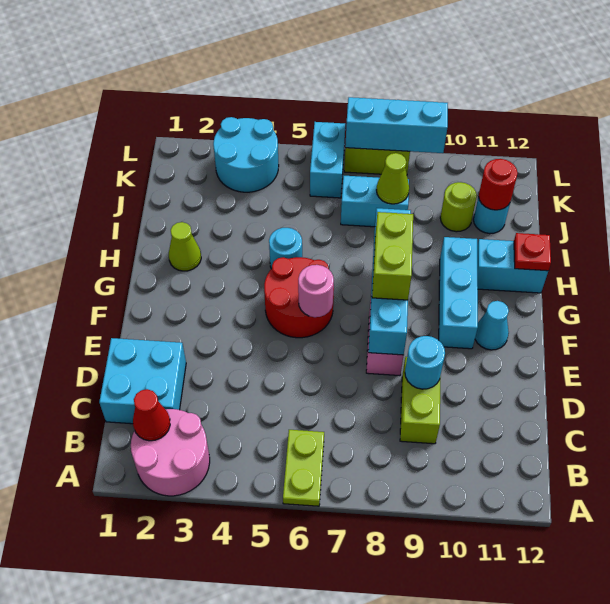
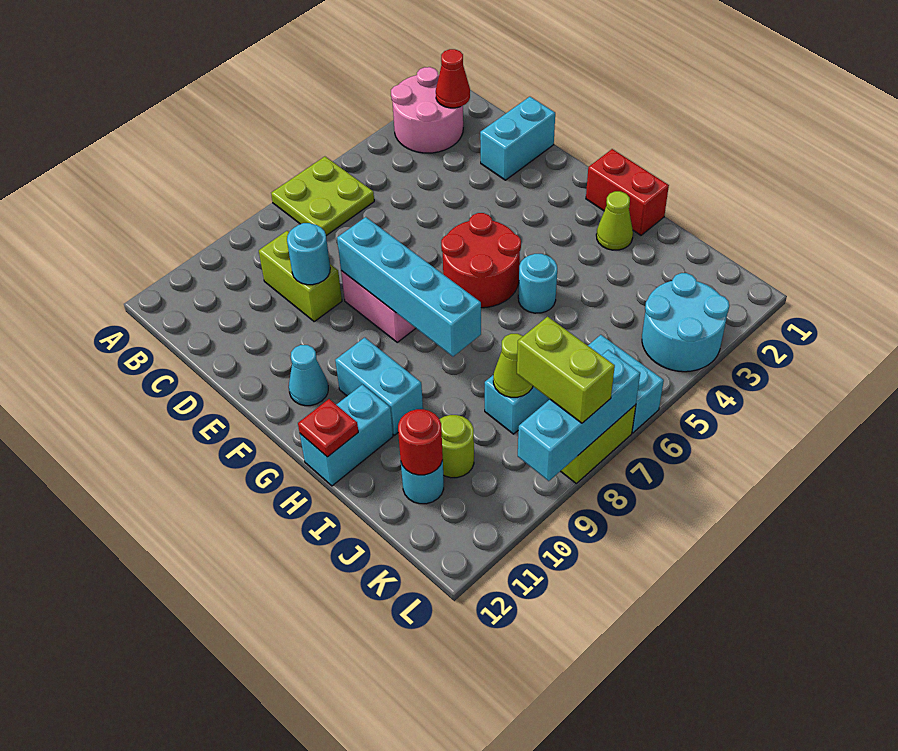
lime 1x2 plate [283,430,324,506] -> lime 2x2 plate [271,157,374,236]
cyan 2x2 brick [99,338,186,424] -> cyan 1x2 brick [480,97,555,180]
pink 1x1 round brick [298,265,334,317] -> none
lime 1x2 brick [372,212,413,300] -> lime 1x2 brick moved to [517,317,615,423]
cyan 1x3 brick [439,237,478,349] -> cyan 1x2 brick [335,337,423,435]
none -> red 1x2 brick [586,149,669,235]

